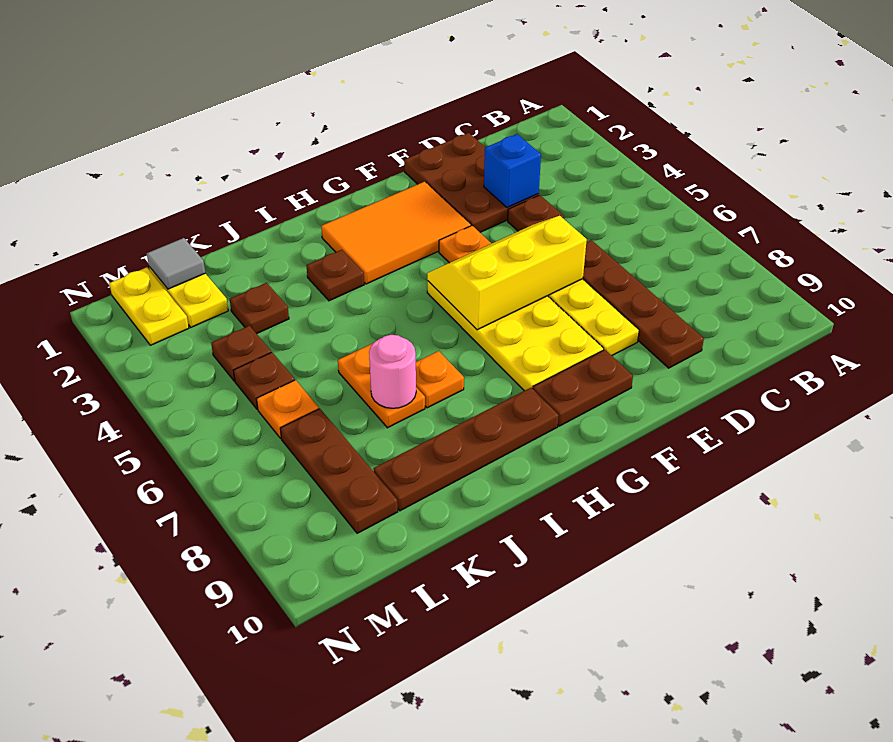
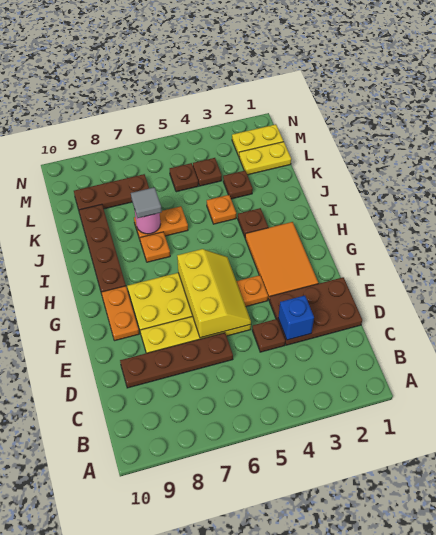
brown 1x2 plate [533,350,633,426] -> orange 1x2 plate [101,286,139,341]
grey 1x1 tile [147,238,205,289] -> grey 1x1 tile moved to [131,187,162,218]
orange 1x1 plate [256,380,319,438] -> orange 1x1 plate moved to [207,195,236,224]

